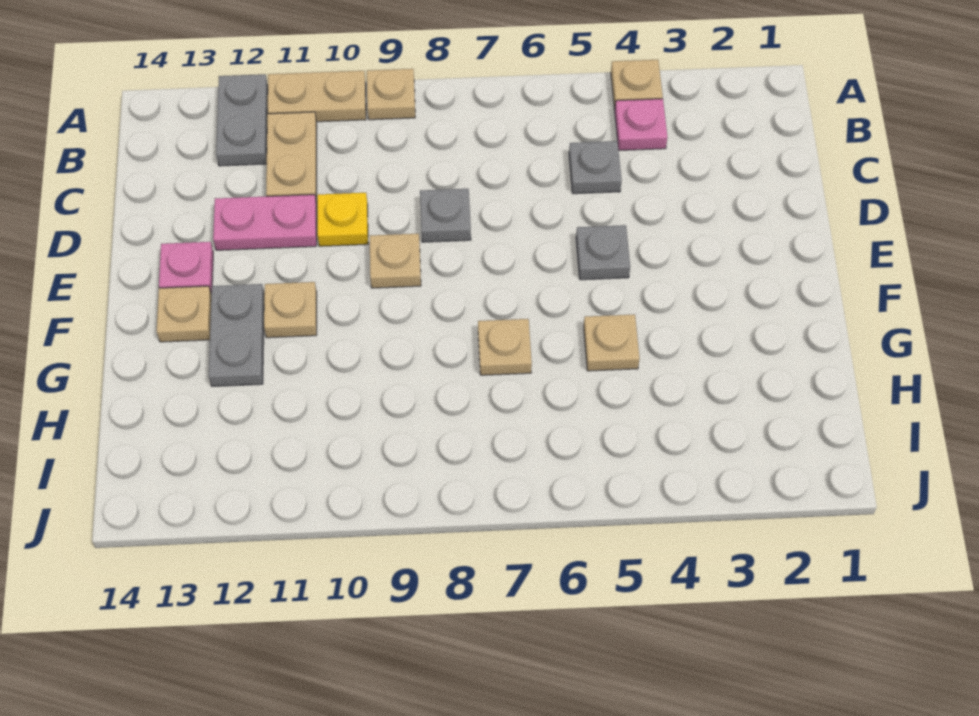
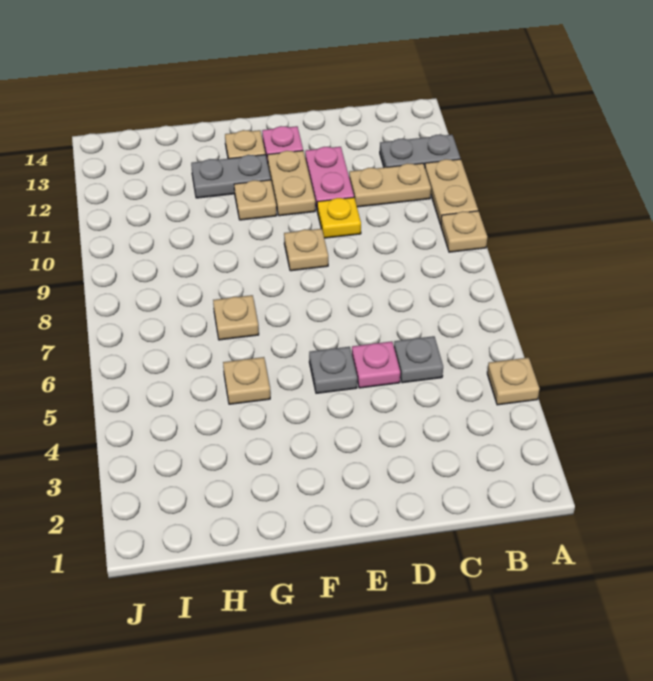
pink 1x1 plate [615,99,667,150] -> pink 1x1 plate moved to [352,341,400,388]
grey 1x1 plate [420,189,471,242] -> none
none -> tan 1x2 plate [267,151,315,216]

